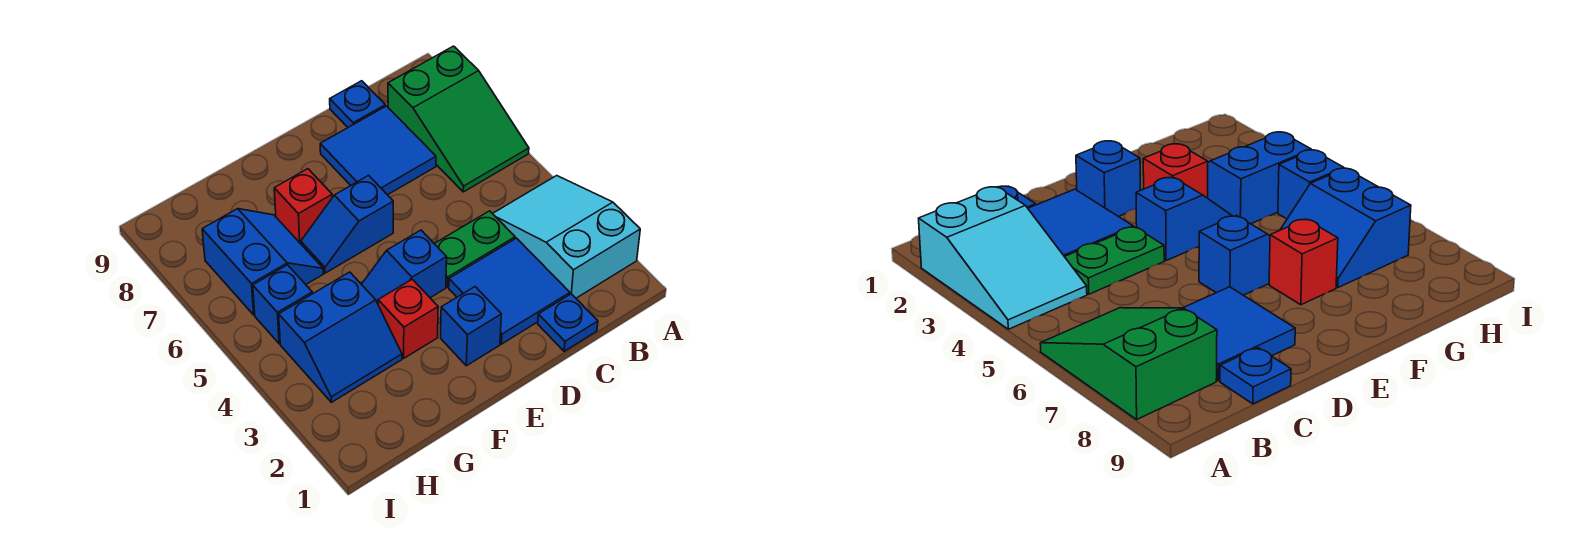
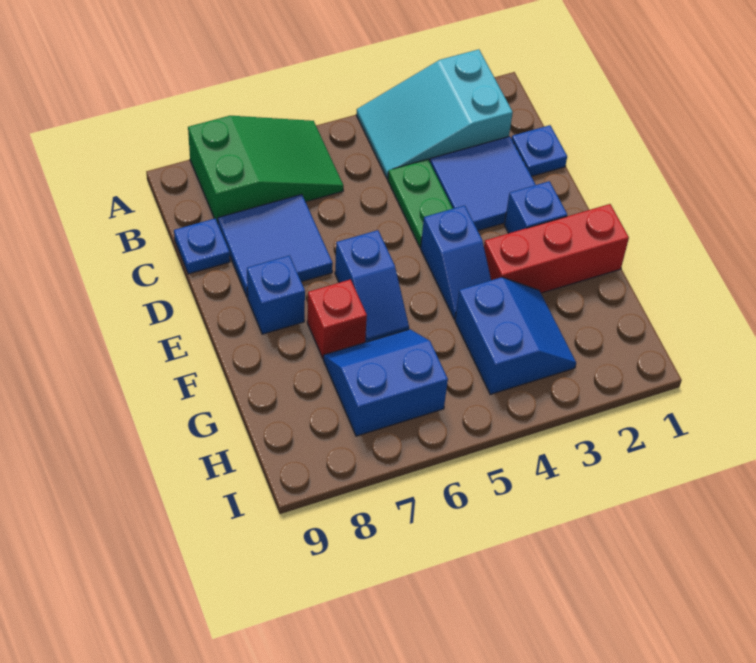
red 1x1 brick [378,279,438,358] -> red 1x3 brick [484,204,629,293]
blue 1x1 brick [253,265,312,344] -> blue 1x1 brick moved to [247,256,305,334]

